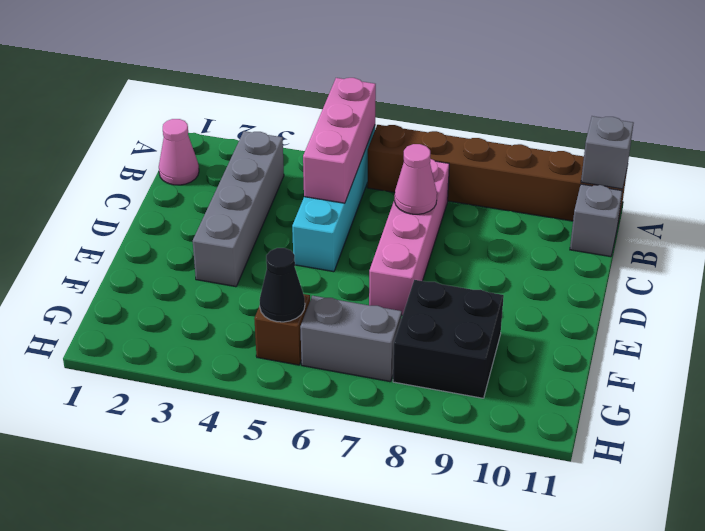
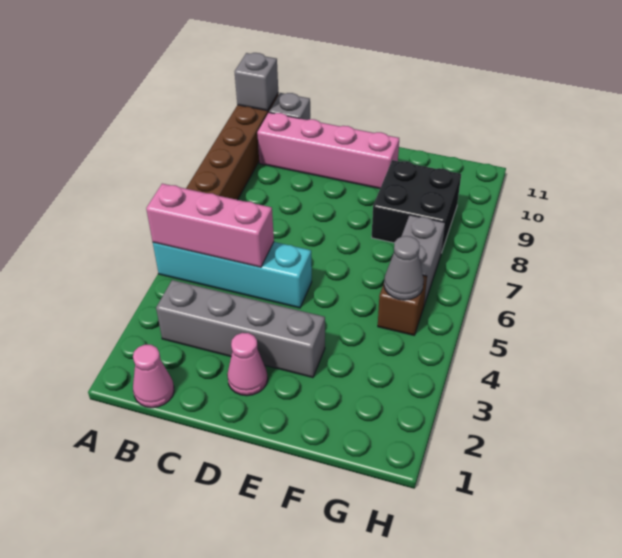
pink 1x4 brick [369,159,449,315] -> pink 1x4 brick moved to [257,113,399,189]
pink 1x1 cone [395,144,437,214] -> pink 1x1 cone moved to [227,333,268,396]
black 1x1 cone [260,248,305,322] -> grey 1x1 cone [384,236,424,300]

